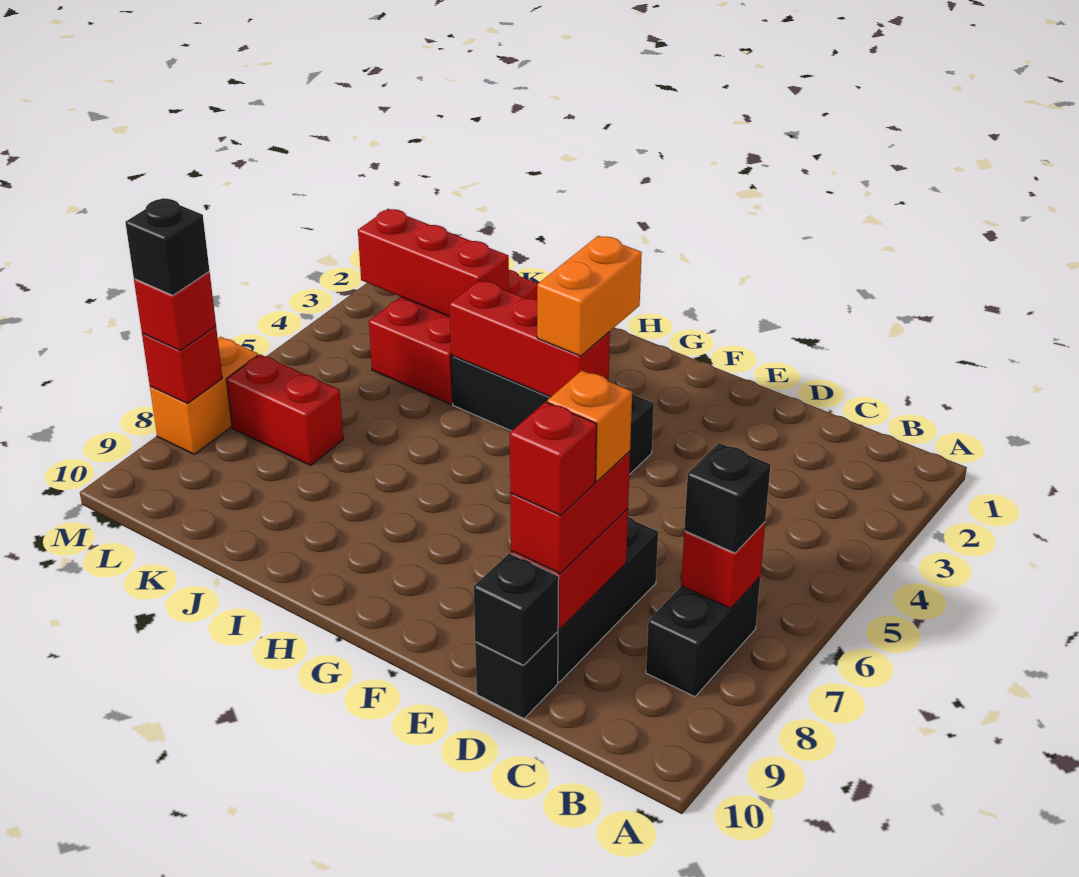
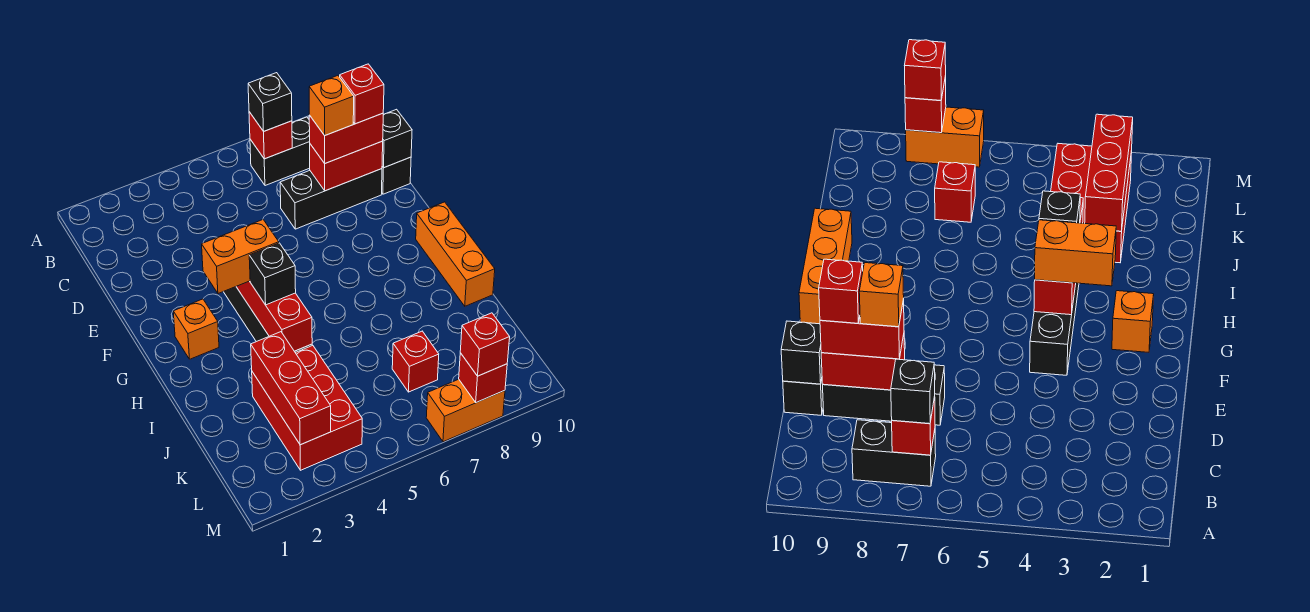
none -> orange 1x1 brick [173,299,219,359]
none -> orange 1x3 brick [416,202,495,306]
red 2x3 brick [369,270,538,404] -> red 2x3 brick turned to [252,345,362,470]
red 1x2 brick [226,354,343,466] -> red 1x1 brick [392,331,439,392]
black 1x1 brick [125,198,209,295] -> black 1x1 brick moved to [249,243,296,305]

